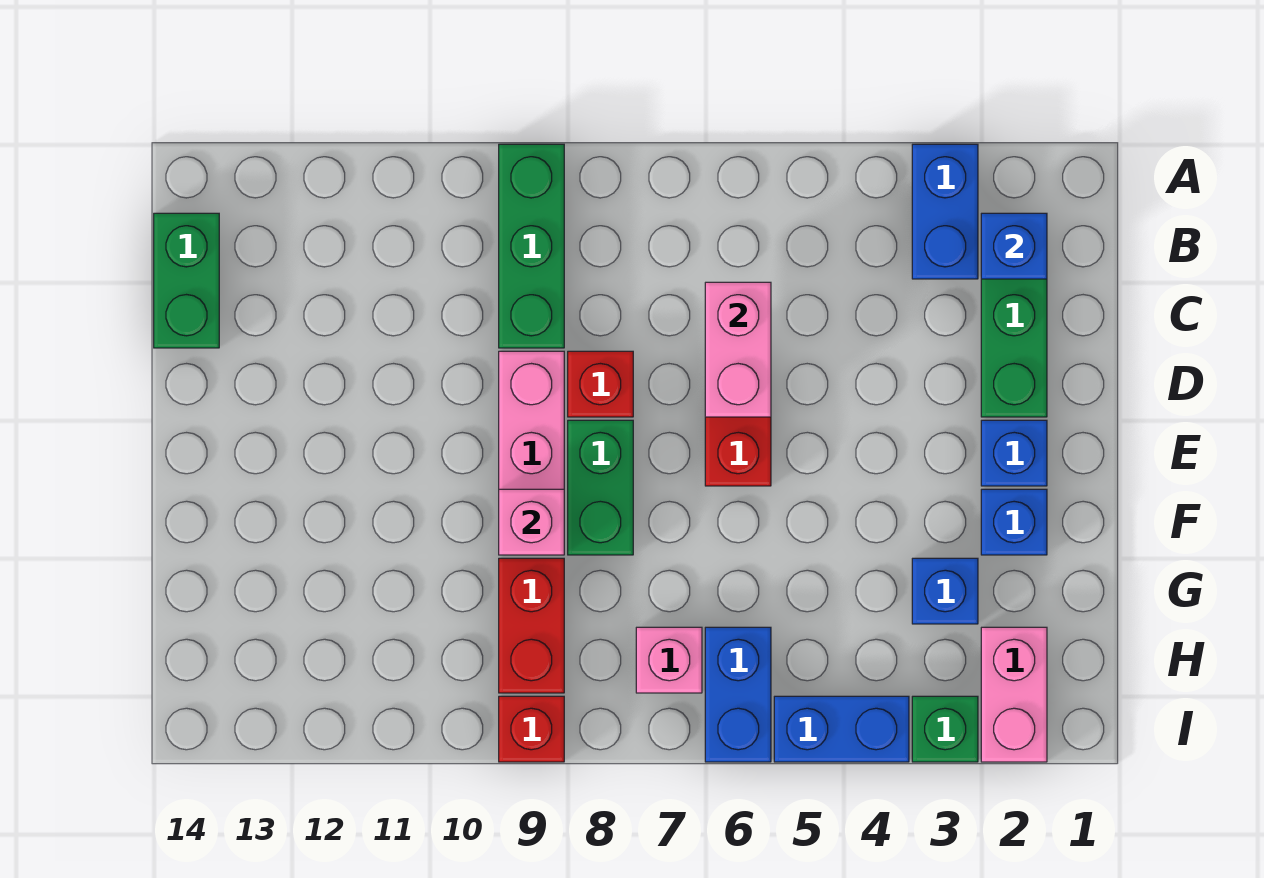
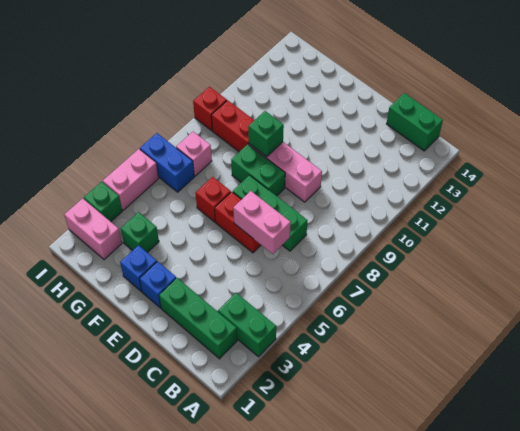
blue 1x2 brick [912,144,978,279] -> green 1x2 brick [218,293,276,357]
green 1x3 brick [499,144,564,348] -> green 1x3 brick moved to [233,175,308,251]
blue 1x1 brick [981,213,1047,279] -> none
red 1x1 brick [568,351,633,417] -> red 1x1 brick moved to [195,177,231,222]
pink 1x1 brick [499,489,564,555] -> green 1x1 brick [248,111,284,157]
blue 1x1 brick [912,558,978,624] -> green 1x1 brick [121,212,159,253]
blue 1x2 brick [774,696,909,762] -> pink 1x2 brick [103,149,159,210]

